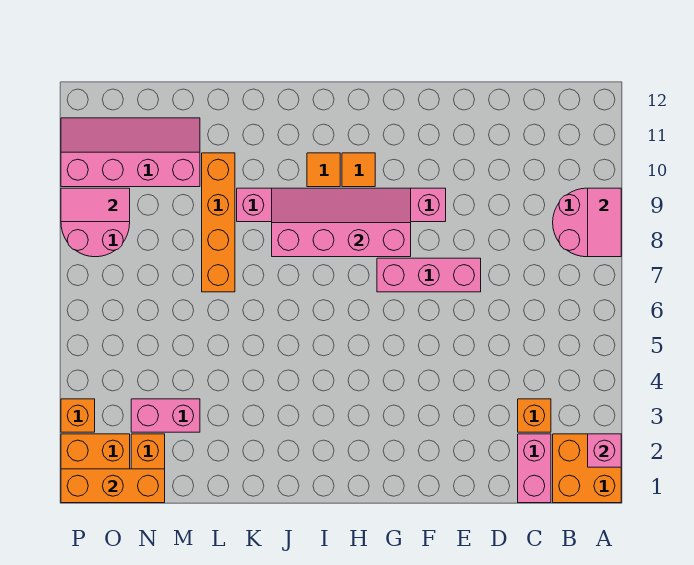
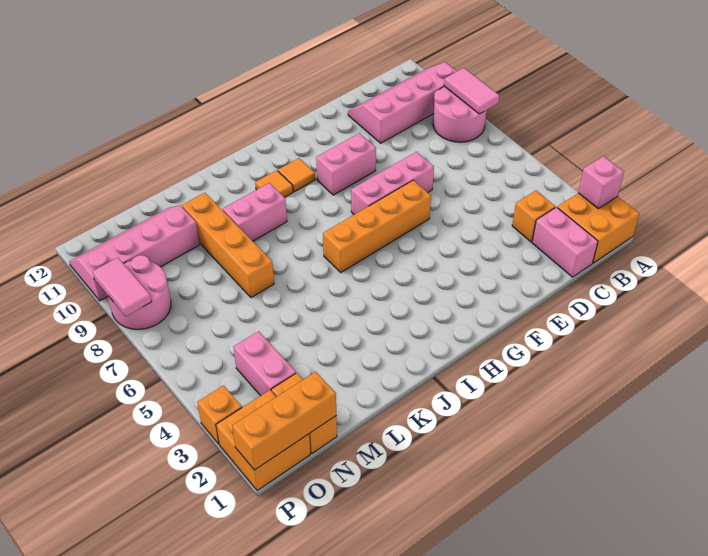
none -> orange 1x4 brick [323,180,431,272]
pink 2x4 slope [272,188,411,257] -> pink 2x4 slope moved to [348,62,457,143]
pink 1x2 brick [131,399,200,432] -> pink 1x2 brick turned to [234,331,296,396]
pink 1x2 tile [61,188,130,222] -> pink 1x2 tile turned to [92,257,152,316]

